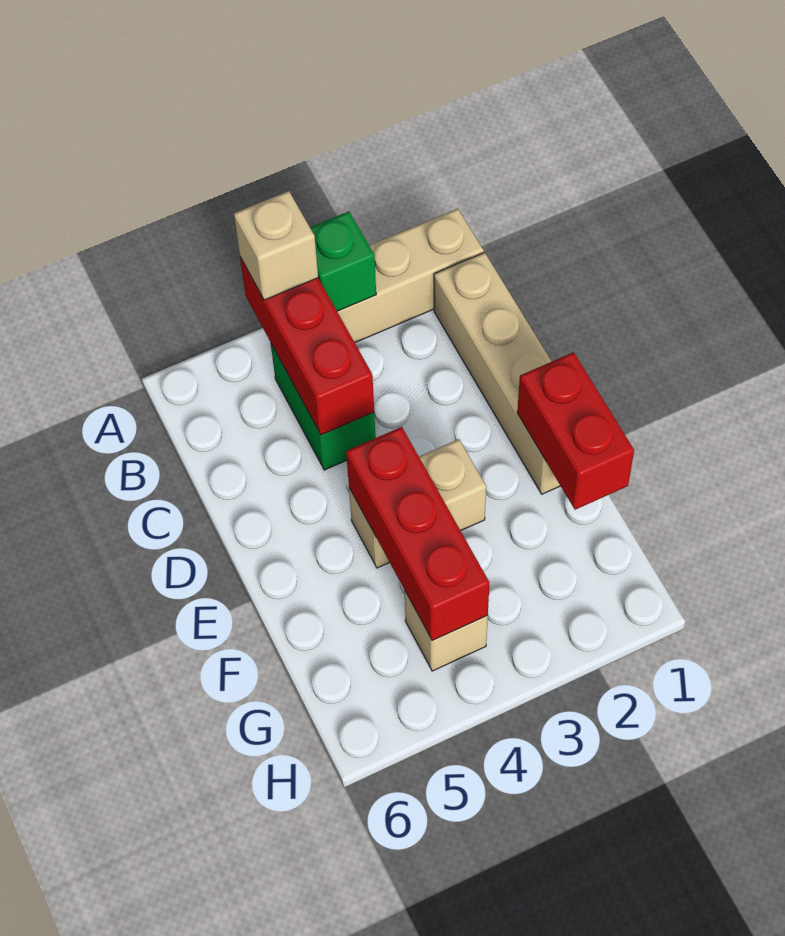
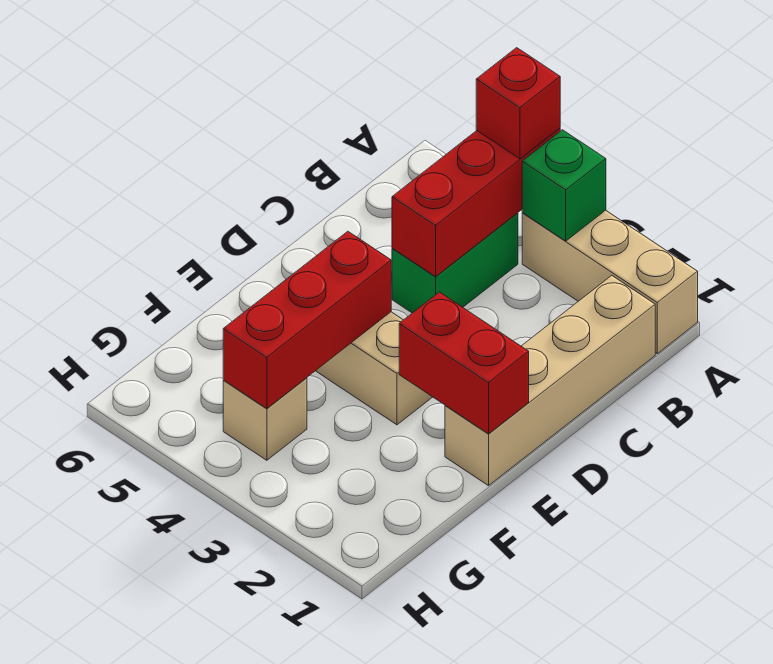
tan 1x1 brick [234,191,318,300] -> red 1x1 brick [476,48,560,159]
red 1x2 brick [517,352,634,510] -> red 1x2 brick turned to [399,292,529,434]

